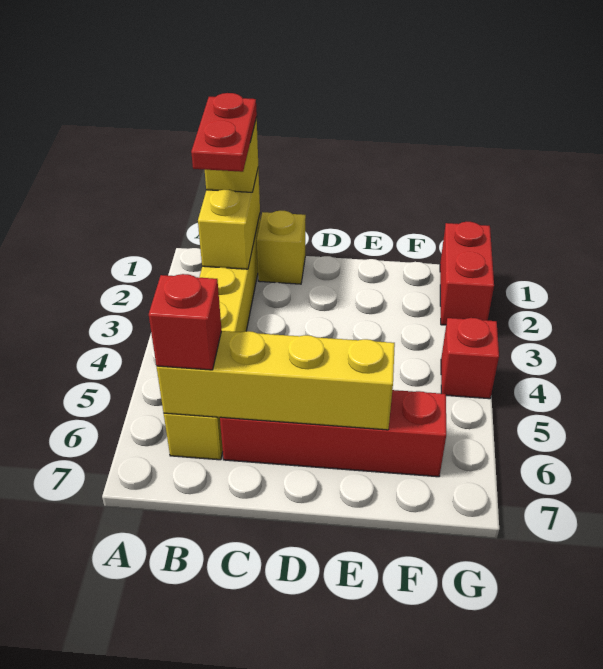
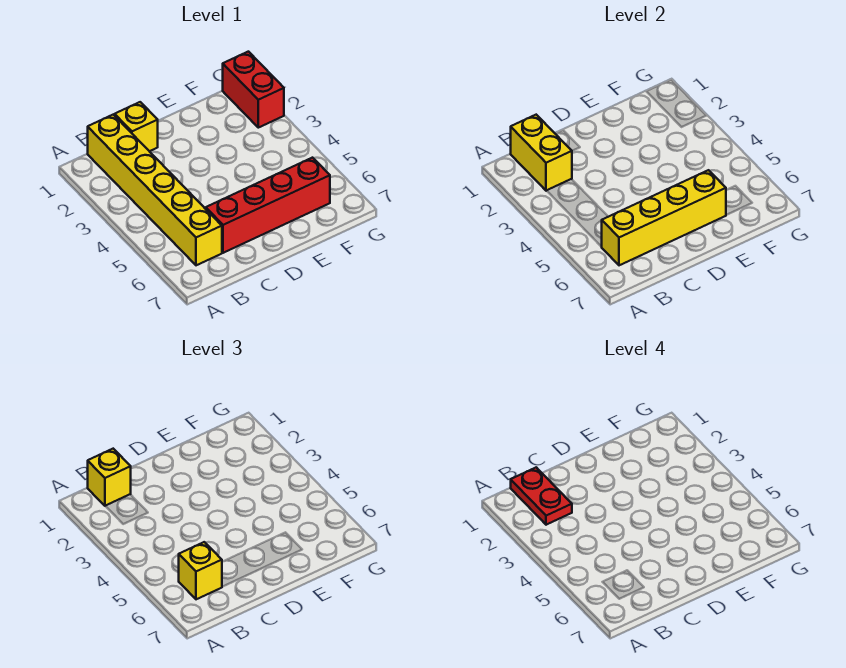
red 1x1 brick [149,274,222,370] -> yellow 1x1 brick [179,542,222,599]
red 1x1 brick [441,318,499,399] -> none

